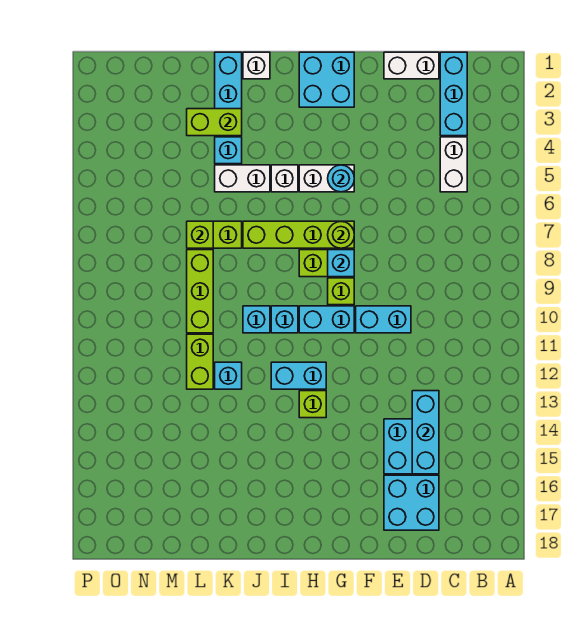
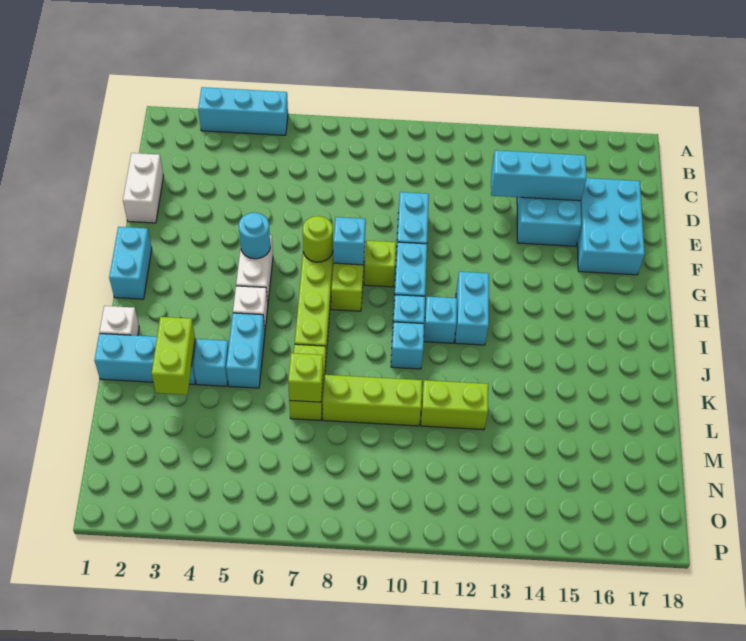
cyan 1x3 brick [440,52,467,136] -> cyan 1x3 brick moved to [198,87,288,135]
white 1x2 brick [440,137,467,192] -> none
cyan 2x2 brick [384,475,439,530] -> cyan 2x3 brick [577,178,645,275]
cyan 2x2 brick [299,52,354,107] -> cyan 1x2 brick [109,227,152,299]
lime 1x1 brick [299,391,326,418] -> none
white 1x2 brick [215,165,270,192] -> cyan 1x2 brick [226,313,265,388]
cyan 1x1 brick [215,362,242,389] -> cyan 1x1 brick moved to [424,297,457,343]

